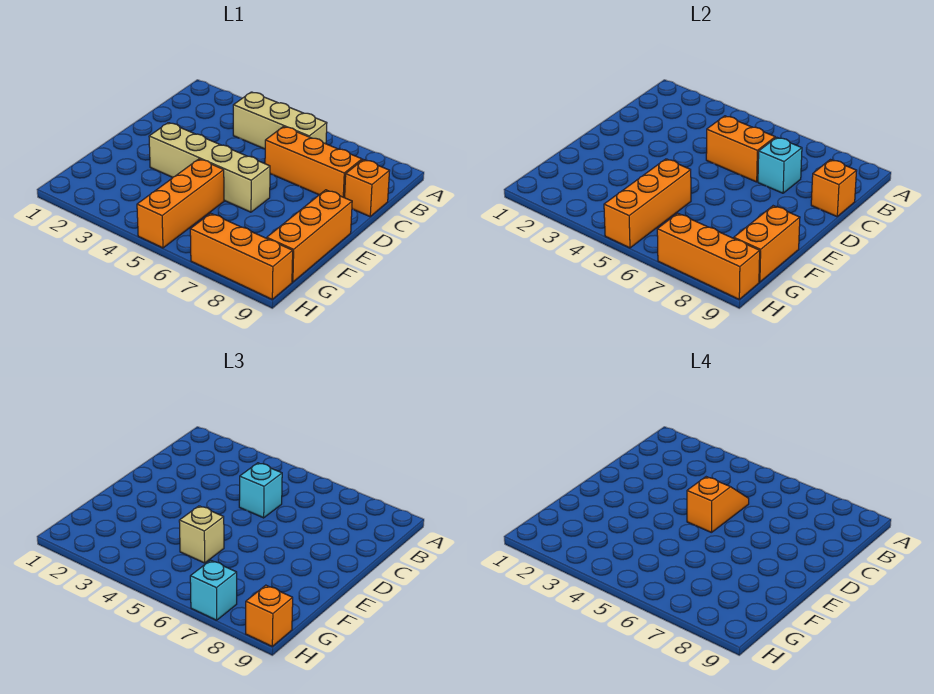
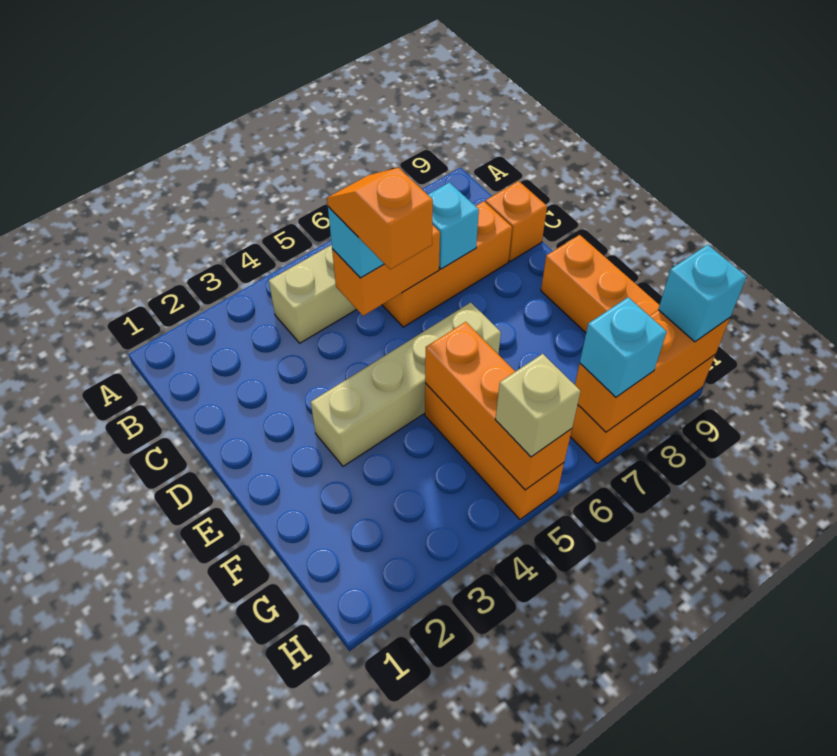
orange 1x1 brick [811,160,857,216] -> none
tan 1x1 brick [179,506,224,563] -> tan 1x1 brick moved to [495,354,581,457]
orange 1x2 brick [734,206,800,282] -> none
orange 1x1 brick [246,585,293,646] -> cyan 1x1 brick [658,245,747,342]

